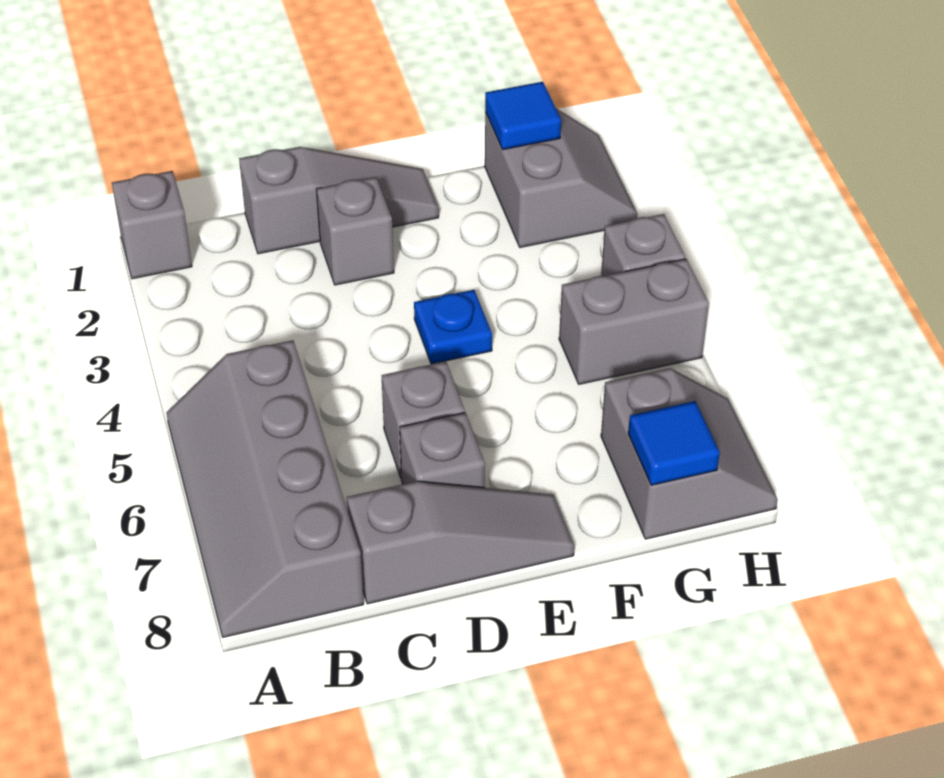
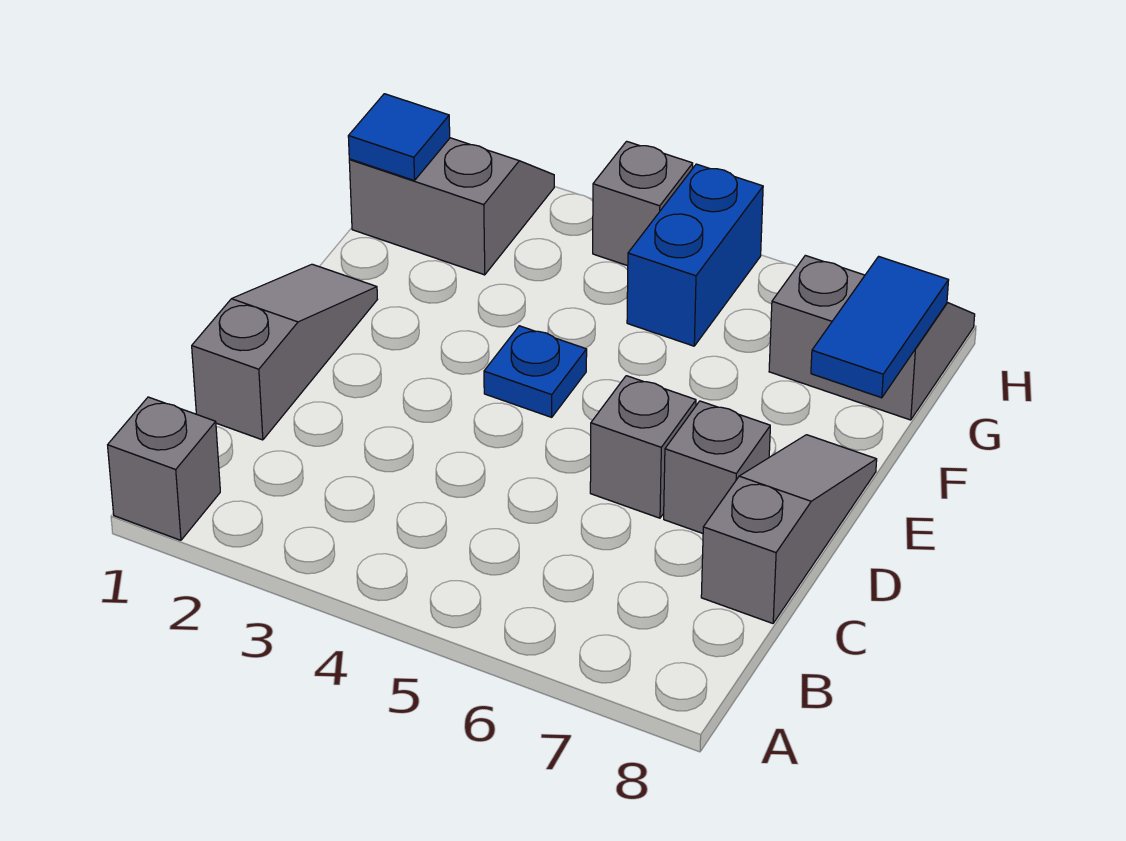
grey 2x4 slope [166,340,364,637] -> none
grey 1x1 brick [316,177,394,285] -> none
grey 1x2 brick [559,259,709,384] -> blue 1x2 brick [627,164,763,346]
blue 1x1 tile [628,401,720,485] -> blue 1x2 tile [811,256,949,398]

